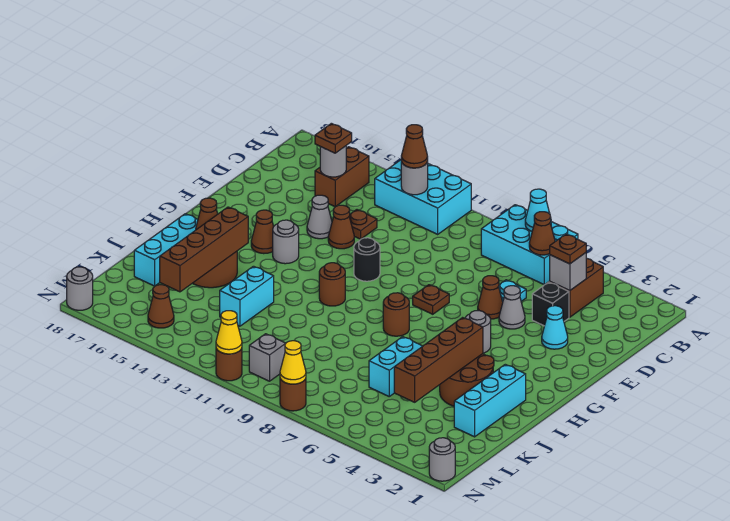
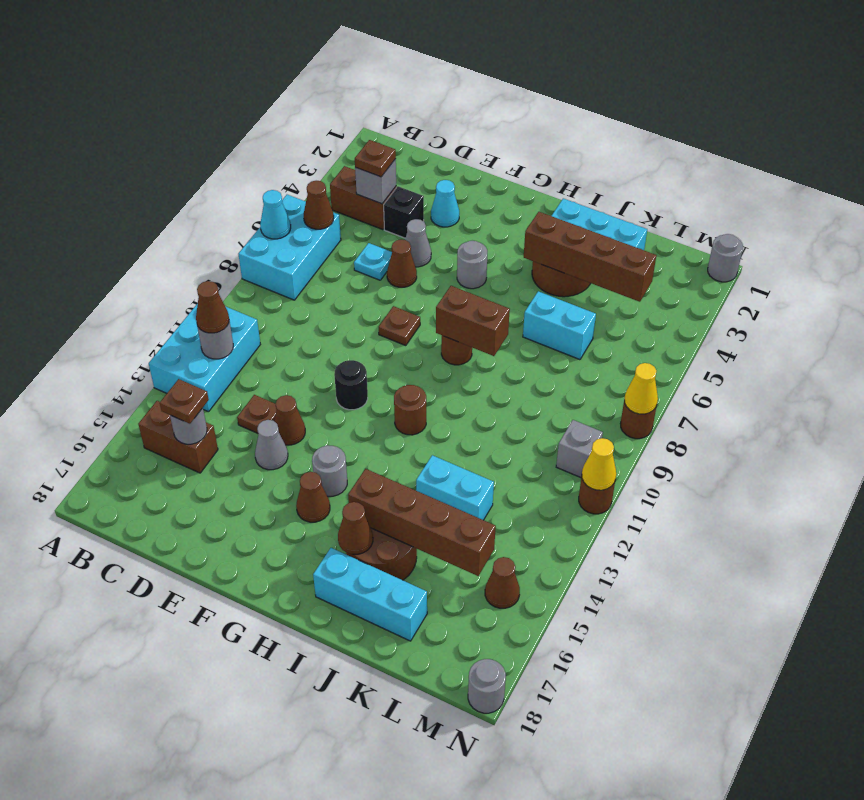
none -> brown 1x2 brick [436,286,510,356]

